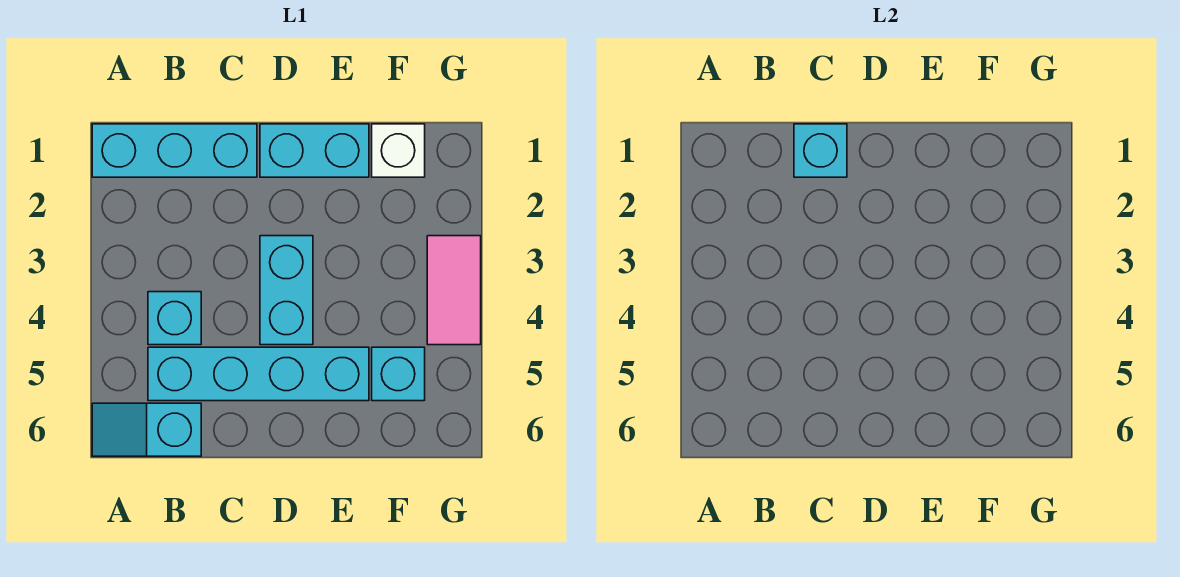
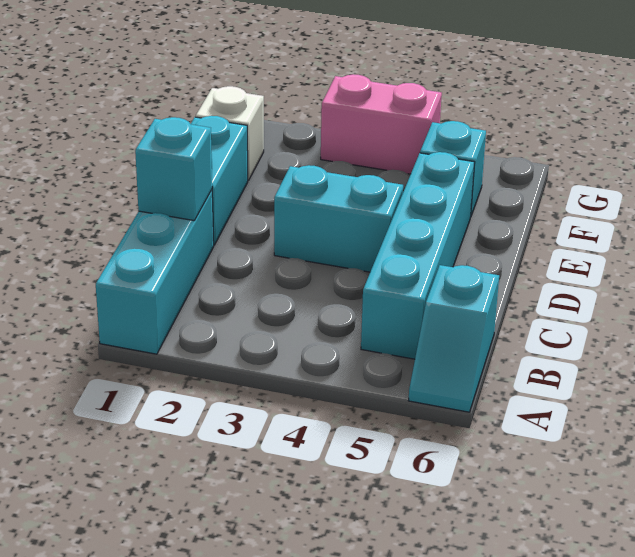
cyan 1x1 brick [148,292,201,345] -> none
pink 1x2 tile [427,236,481,345] -> pink 1x2 brick [321,74,442,174]

